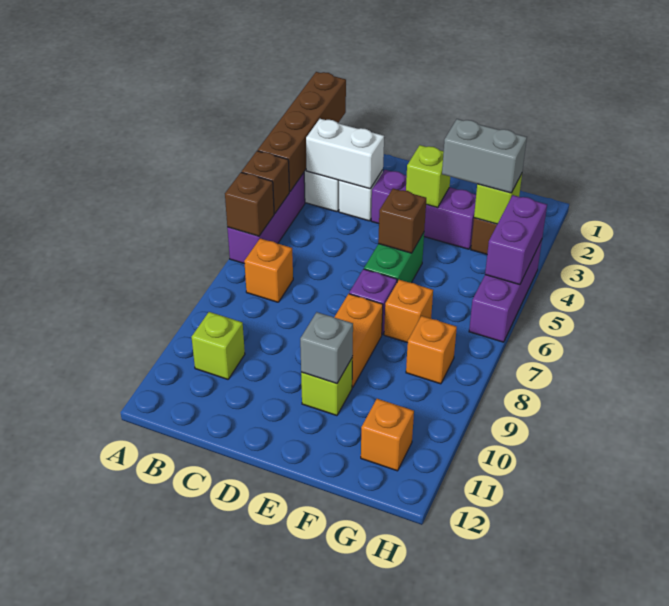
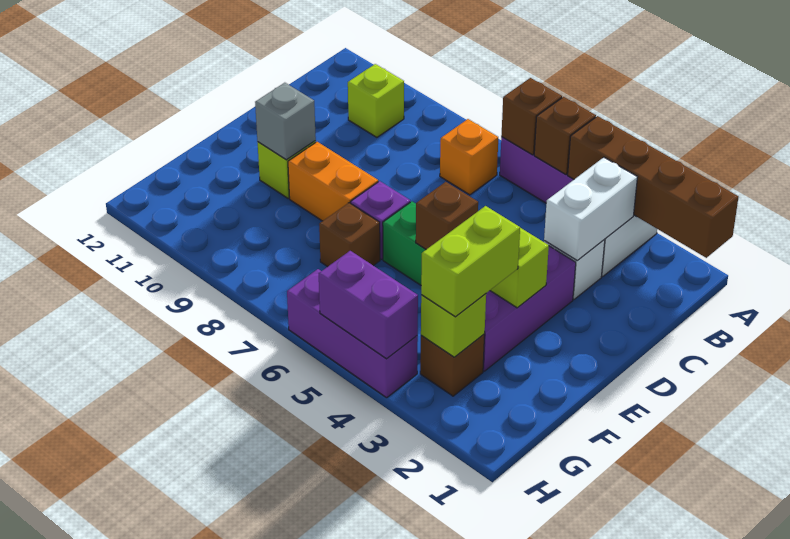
grey 1x2 brick [442,119,527,193] -> lime 1x2 brick [421,206,520,317]
orange 1x1 brick [384,280,433,343] -> brown 1x1 brick [319,203,380,267]
orange 1x1 brick [406,316,457,384] -> none
orange 1x1 brick [361,399,414,471] -> none

